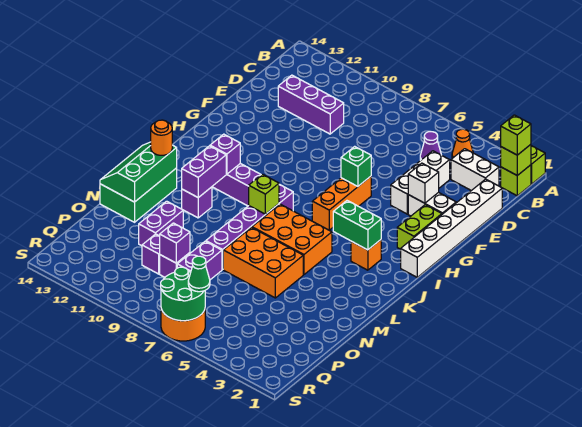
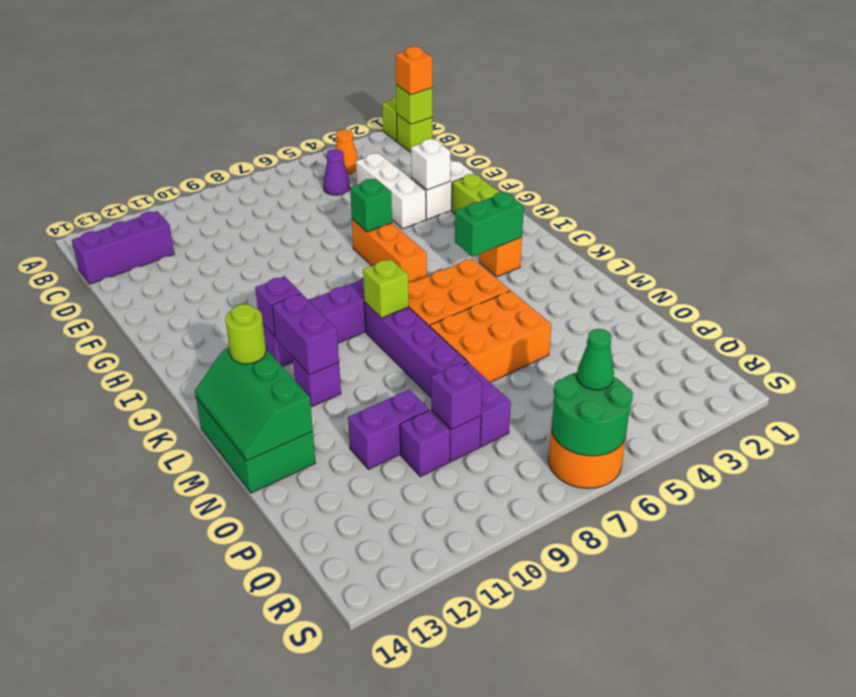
lime 1x1 brick [501,115,531,155] -> orange 1x1 brick [396,47,432,95]
white 1x2 brick [451,149,499,191] -> none
white 1x6 brick [401,179,502,277] -> none
purple 1x3 brick [278,75,344,134] -> purple 1x3 brick moved to [72,211,174,284]
orange 1x1 round brick [151,120,172,155] -> lime 1x1 round brick [226,304,266,364]
purple 1x2 brick [139,201,183,246] -> purple 1x2 brick turned to [348,390,429,470]

